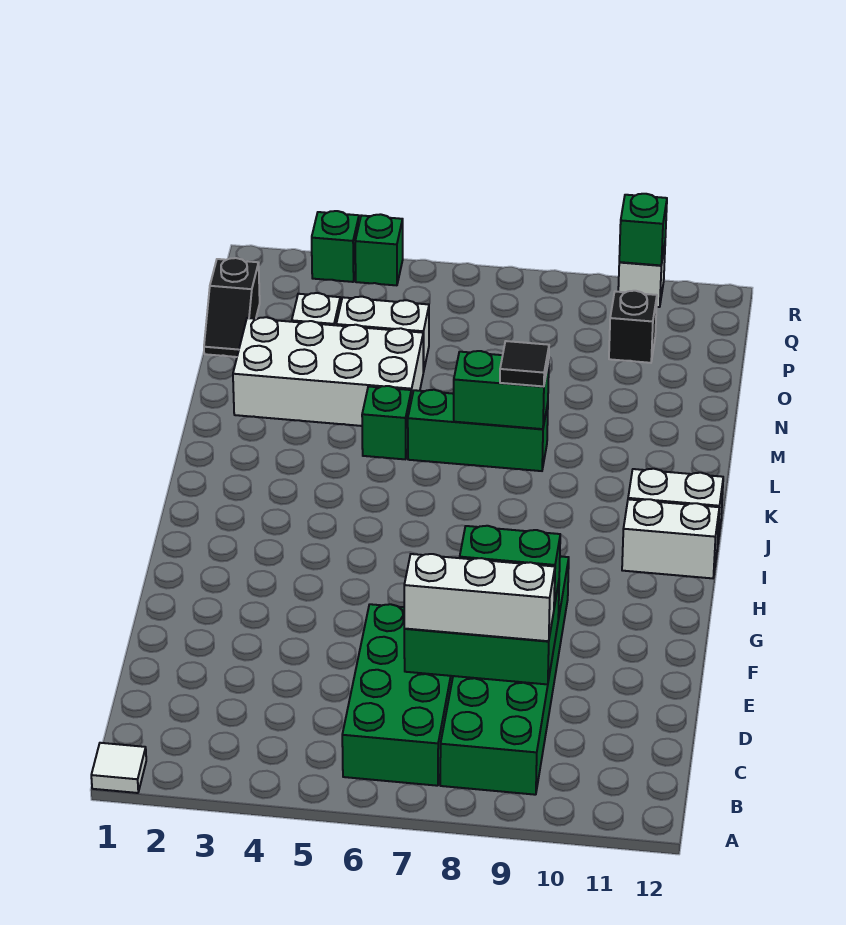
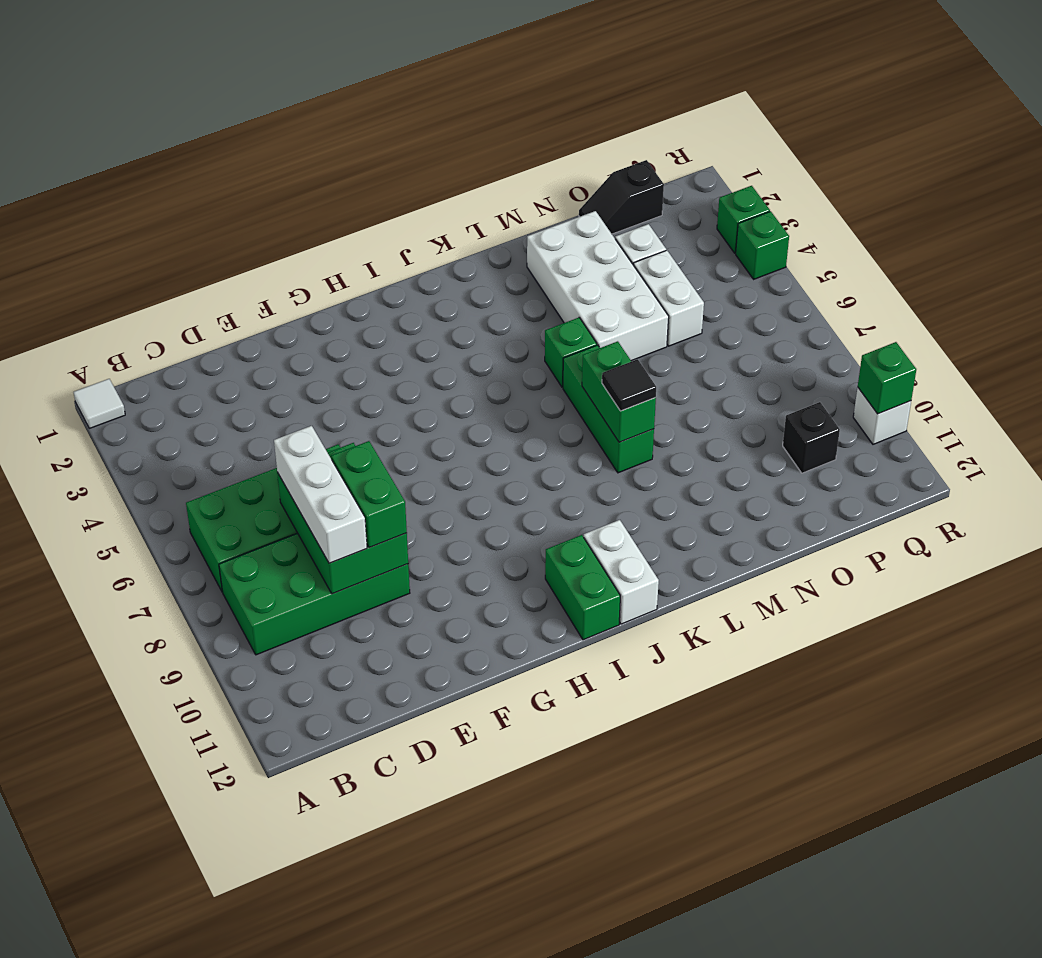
green 2x6 brick [440,556,569,795] -> green 2x4 brick [219,533,410,655]
white 1x2 brick [622,499,719,578] -> green 1x2 brick [545,535,620,640]

